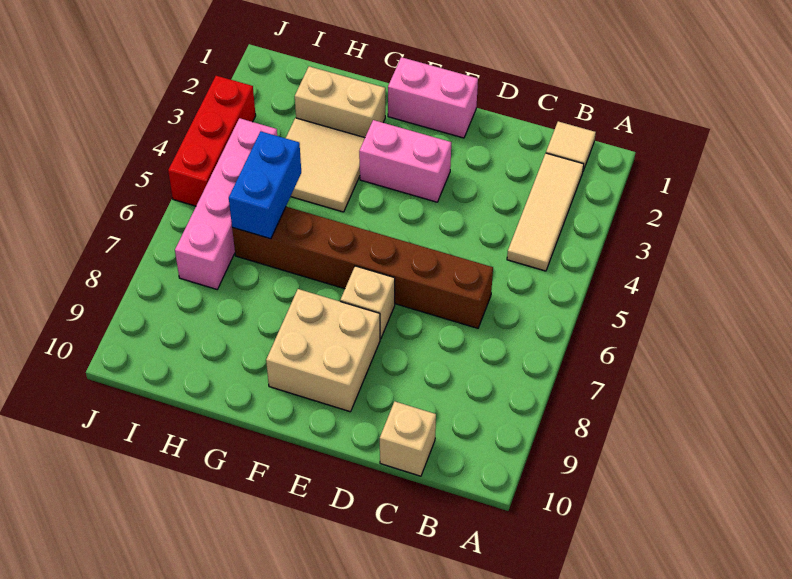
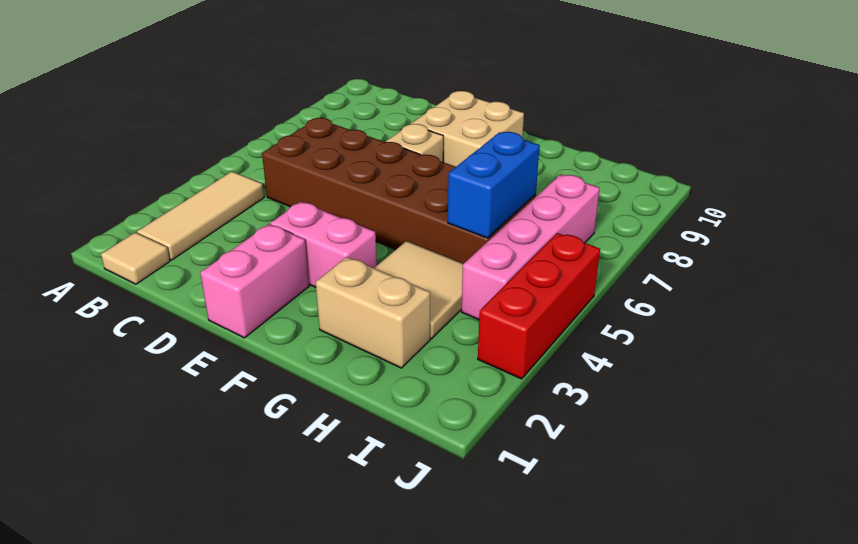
brown 1x6 brick [232,207,493,328] -> brown 2x6 brick [262,118,536,263]
tan 1x1 brick [380,401,436,476] -> none
pink 1x2 brick [388,57,478,138] -> pink 1x2 brick turned to [200,224,309,338]

